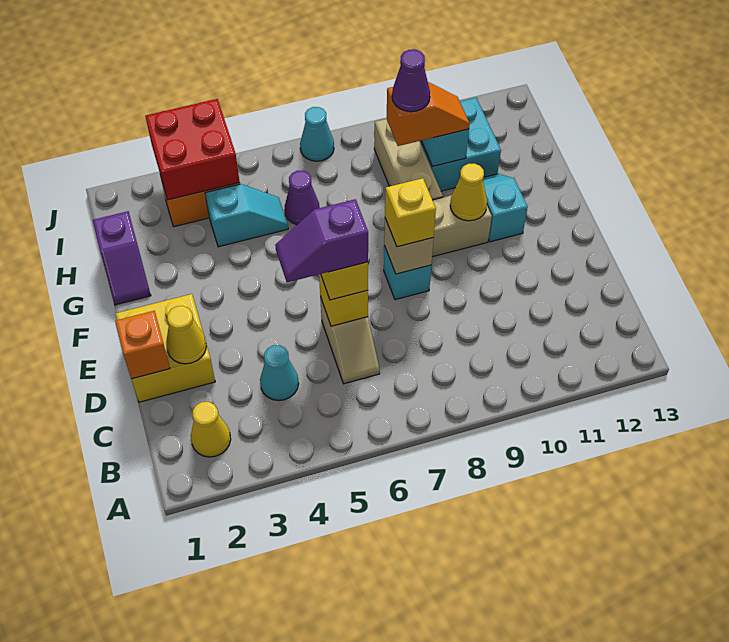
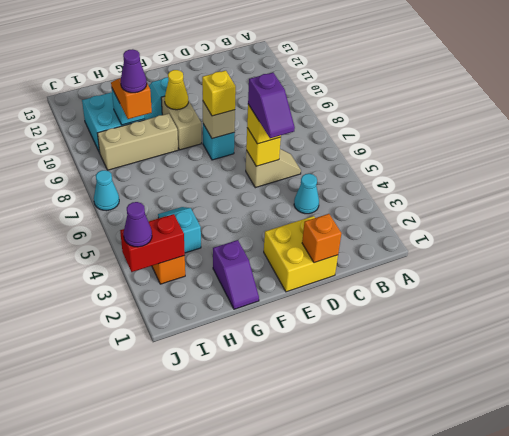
yellow 1x1 cone [191,402,231,457] -> none
yellow 1x1 cone [166,306,206,364] -> none
purple 1x2 slope [93,211,151,305] -> purple 1x2 slope turned to [213,240,259,309]
purple 1x1 cone [285,171,320,225] -> purple 1x1 cone moved to [124,202,152,247]
red 2x2 brick [145,99,240,200] -> red 1x2 brick [120,214,185,272]

